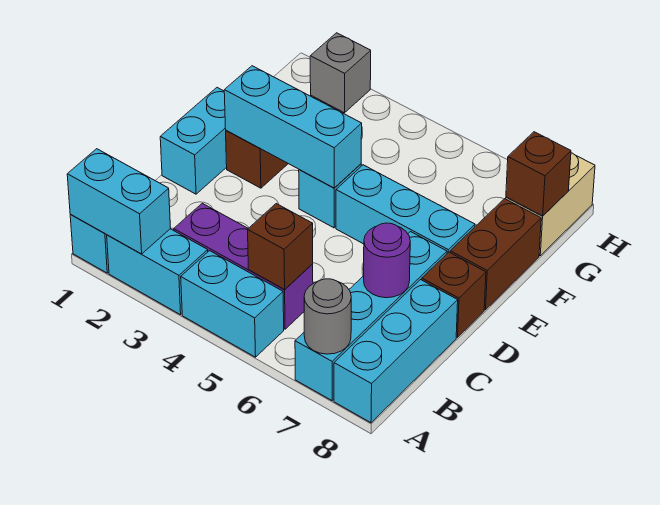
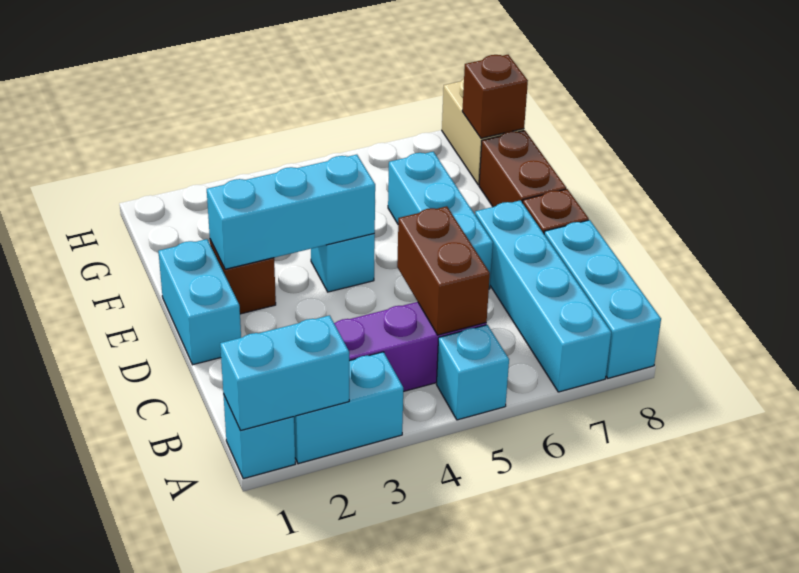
cyan 1x2 brick [181,251,284,357] -> cyan 1x1 brick [437,325,509,420]
grey 1x1 round brick [304,279,351,354] -> none
brown 1x1 brick [248,204,313,289] -> brown 1x2 brick [397,206,490,335]
purple 1x1 round brick [364,223,410,298] -> none
cyan 1x3 brick [336,165,475,253] -> cyan 1x3 brick turned to [388,152,493,289]
grey 1x1 brick [310,33,371,113] -> none

